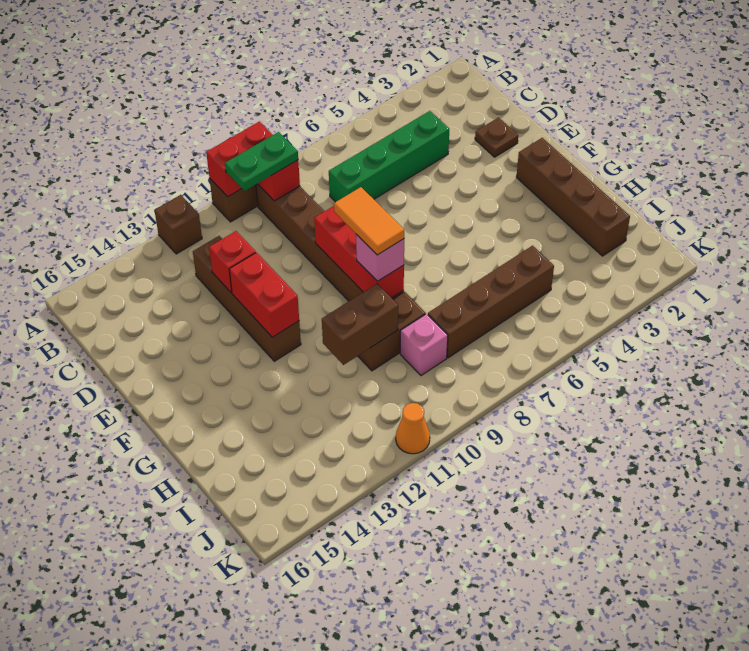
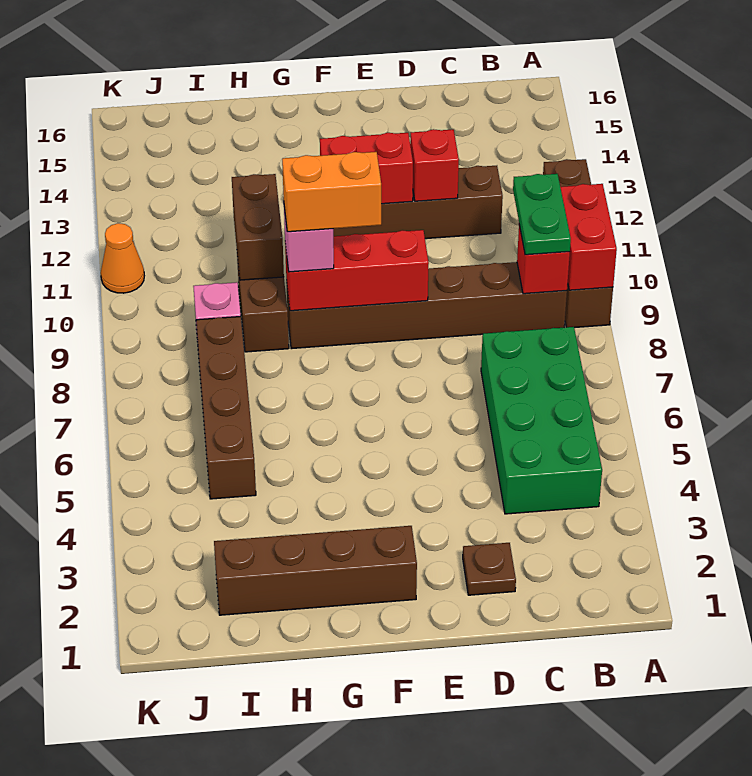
green 1x4 brick [329,111,449,202] -> green 2x4 brick [481,327,602,514]
orange 1x2 tile [334,187,404,255] -> orange 1x2 brick [282,152,381,232]

